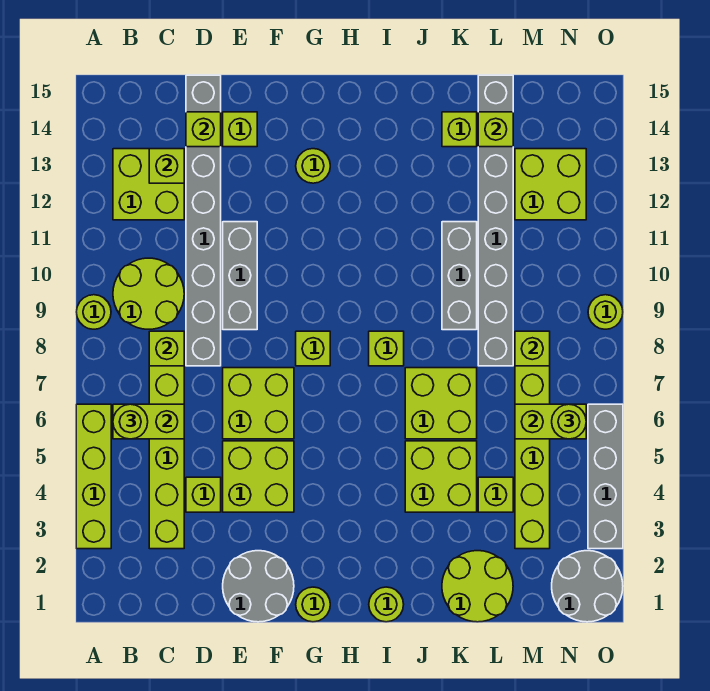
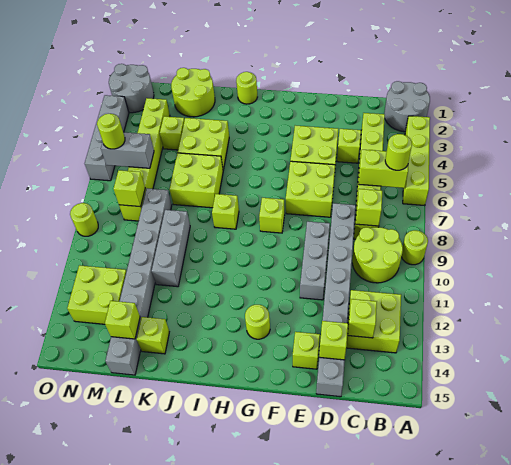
grey 2x2 round brick [223,551,294,622] -> grey 2x2 round brick moved to [384,81,430,132]
lime 1x1 round brick [296,587,330,622] -> none
lime 1x2 brick [515,404,586,439] -> grey 1x2 brick [101,132,154,168]

